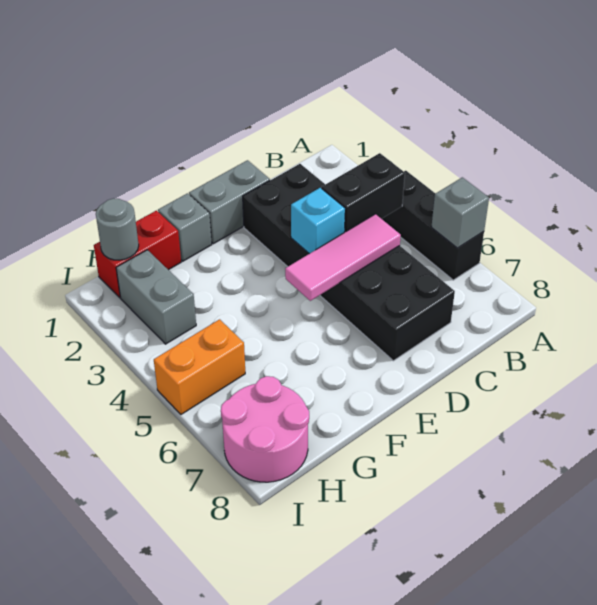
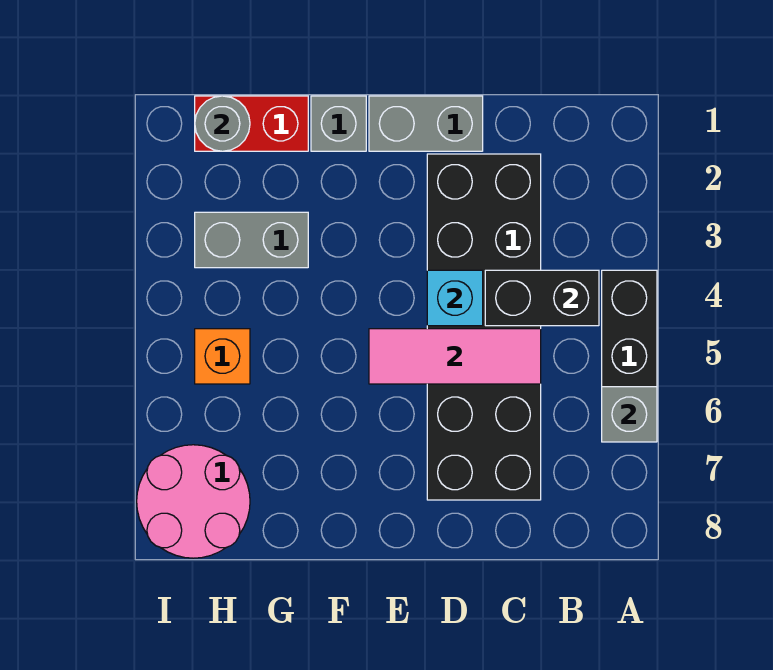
grey 1x2 brick [116,250,196,344] -> grey 1x2 brick turned to [195,212,308,268]
orange 1x2 brick [154,319,245,414] -> orange 1x1 brick [195,329,250,384]

